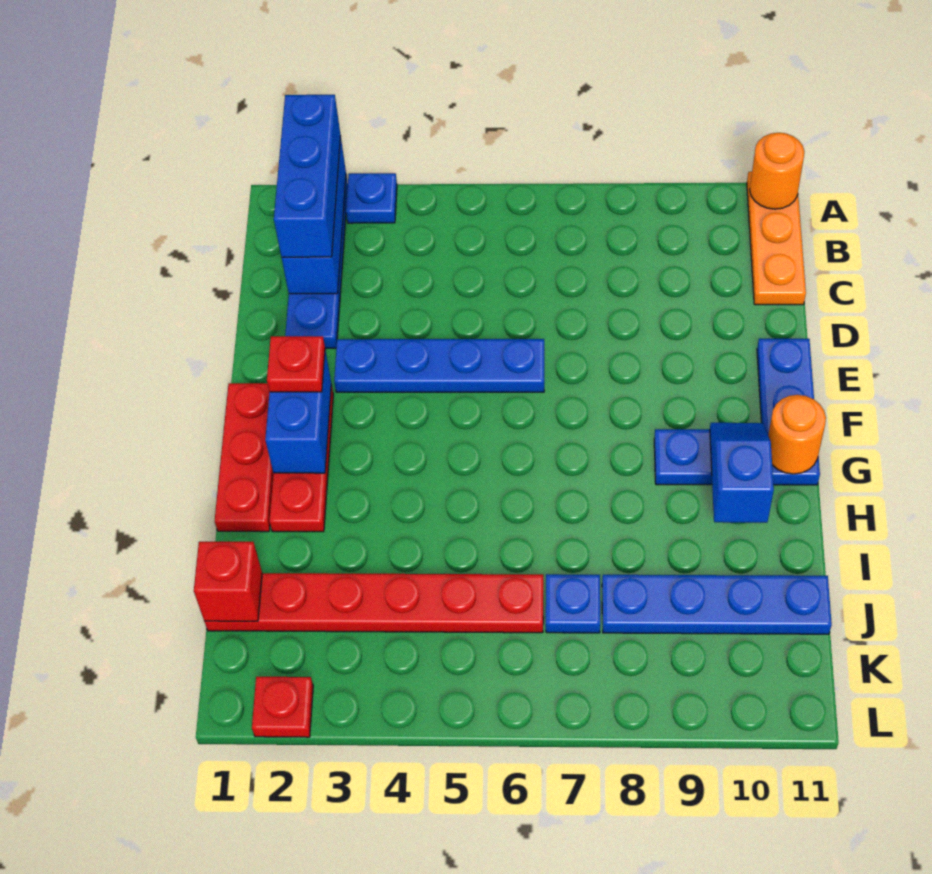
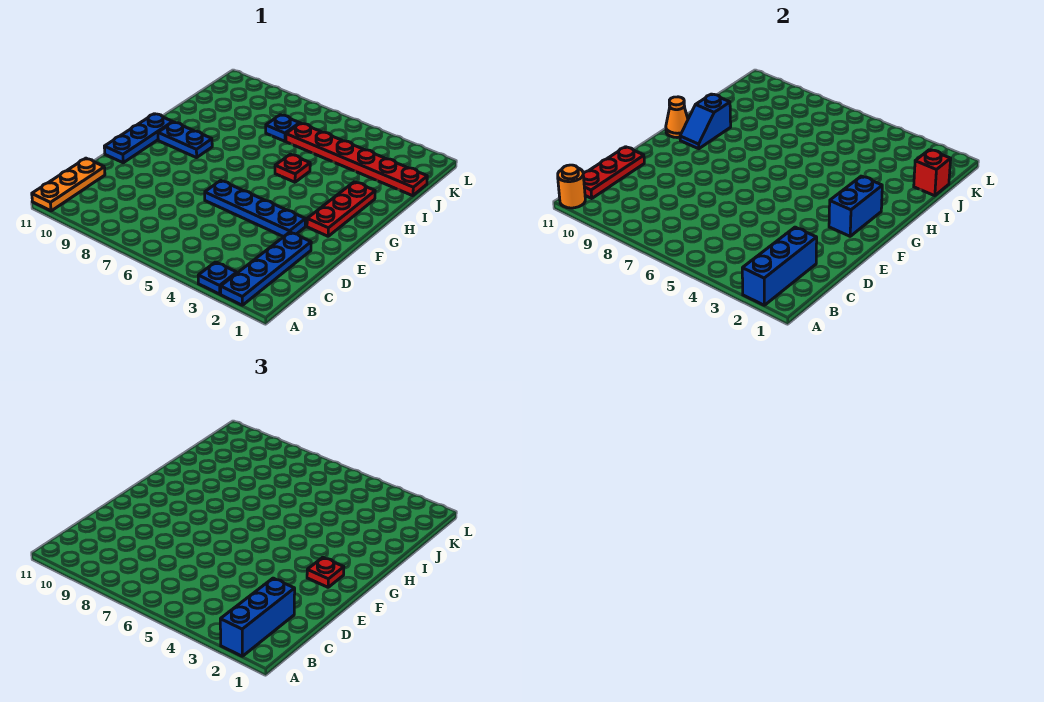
red 1x3 plate [215,383,273,532] -> red 1x3 plate moved to [583,147,644,198]
orange 1x1 round brick [768,395,826,474] -> orange 1x1 cone [666,97,688,138]
blue 1x4 plate [602,575,832,634] -> none
red 1x1 plate [252,677,313,737] -> red 1x1 plate moved to [275,154,310,182]

